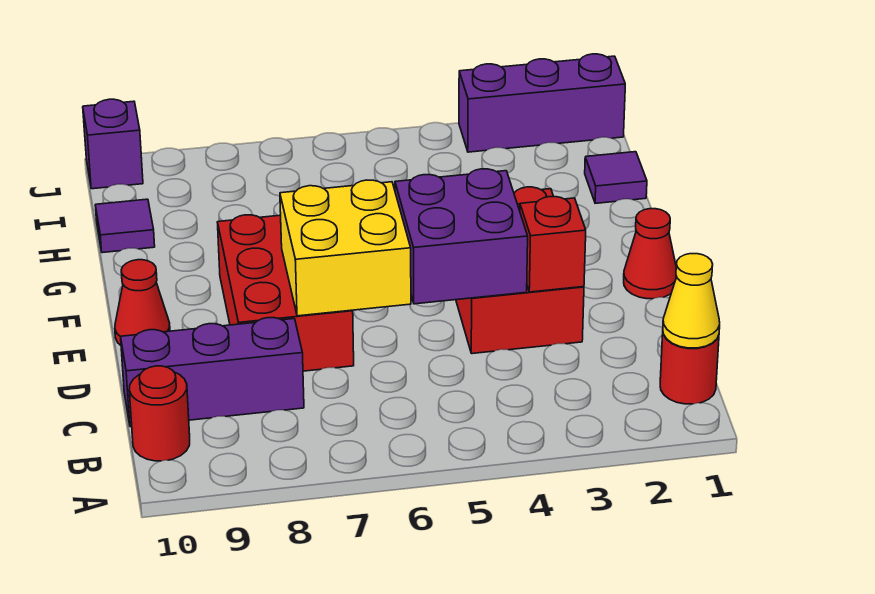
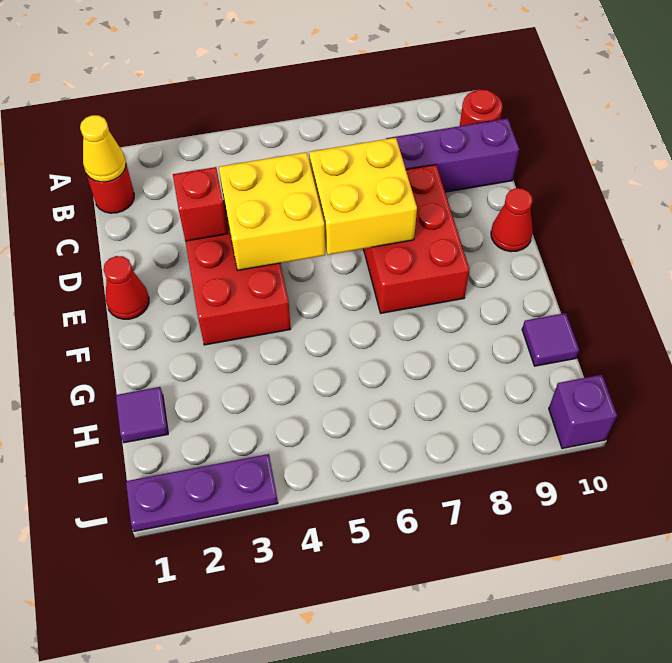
purple 2x2 brick [395,169,528,304] -> yellow 2x2 brick [219,152,325,270]
purple 1x3 brick [459,54,625,152] -> purple 1x3 plate [126,454,278,531]

